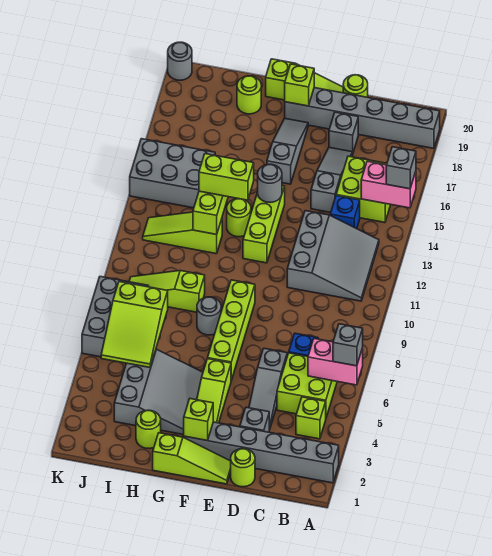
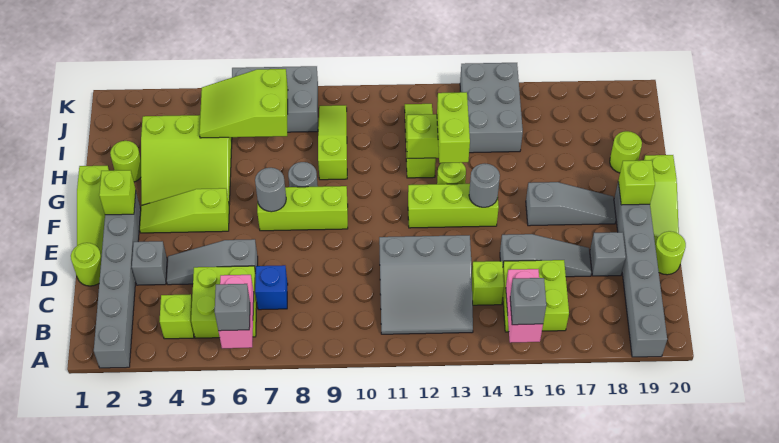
blue 1x1 brick [330,196,360,229] -> lime 1x1 brick [472,261,504,305]
lime 1x4 brick [208,280,255,381] -> lime 1x3 brick [257,186,348,231]
grey 3x3 slope [114,349,203,435] -> lime 3x3 slope [141,115,232,205]
grey 1x1 round brick [168,42,192,80] -> grey 1x1 round brick moved to [255,168,286,212]

